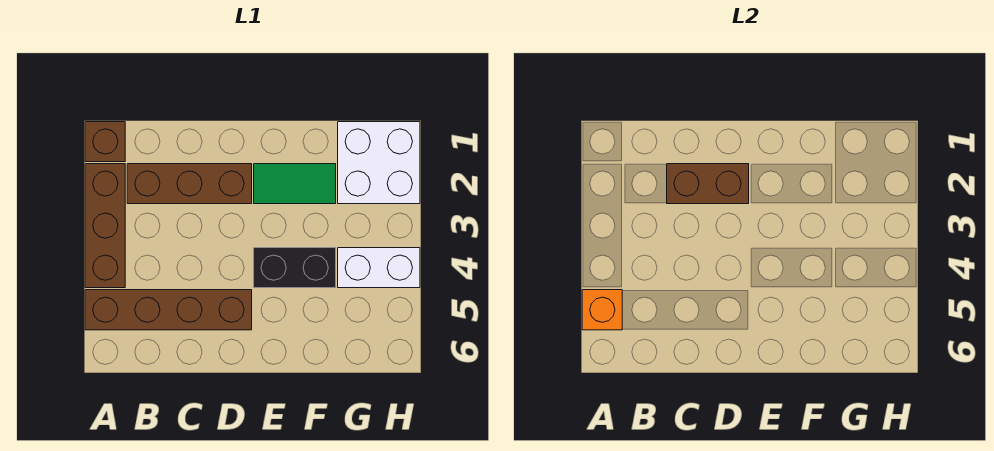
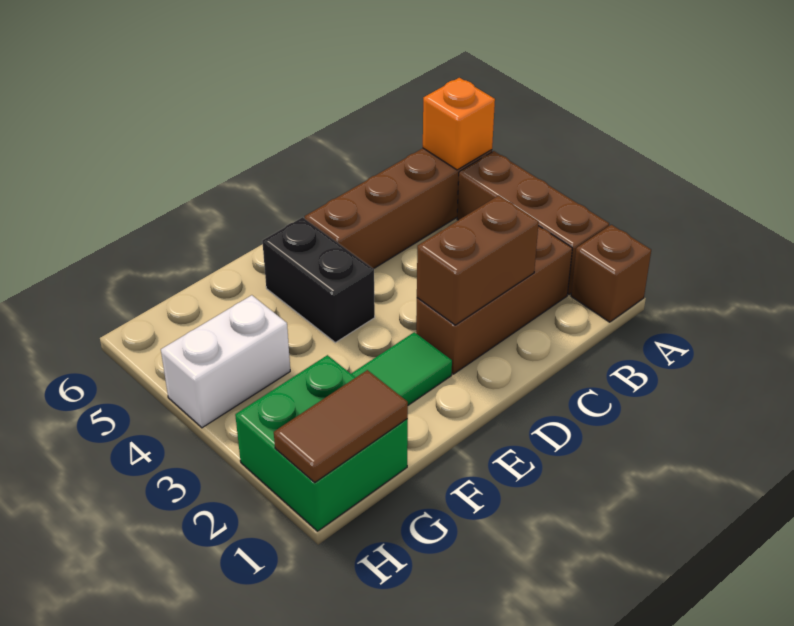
black 1x2 brick [254,248,336,288] -> black 1x2 brick turned to [262,217,375,343]
white 2x2 brick [338,122,420,204] -> green 2x2 brick [235,355,408,531]
none -> brown 1x2 tile [274,370,408,482]

